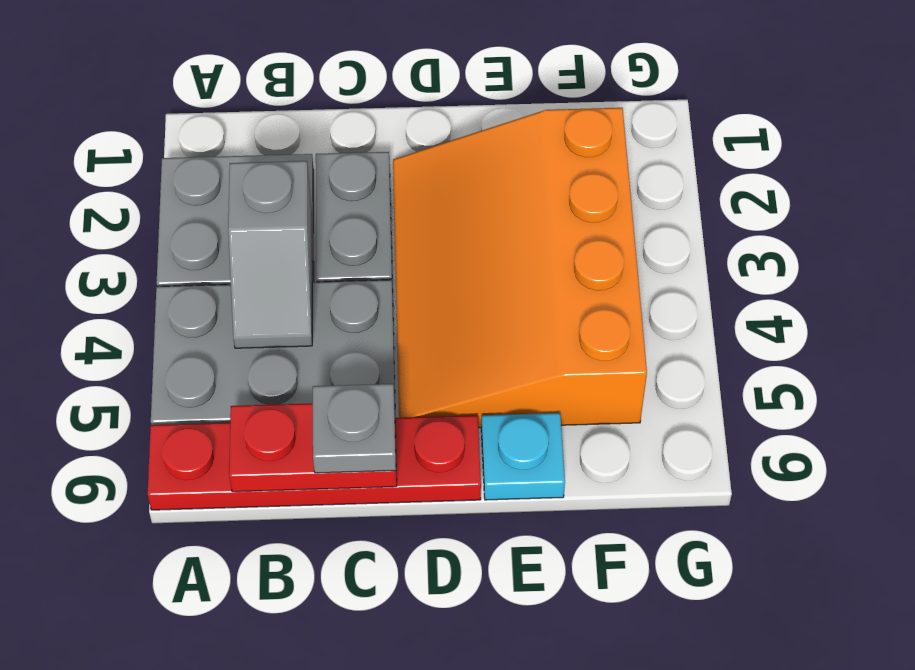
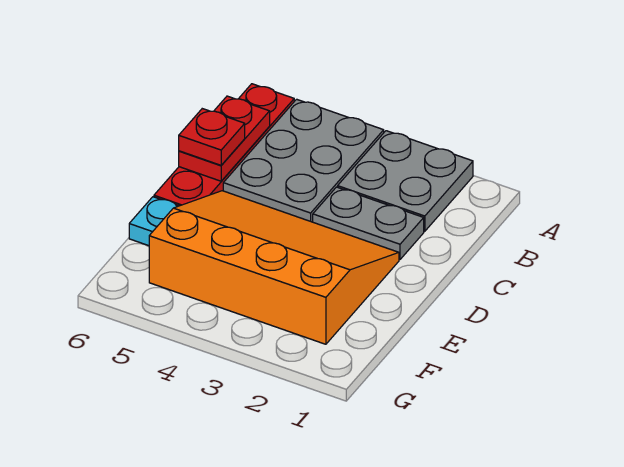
grey 1x2 slope [228,161,312,348] -> none
grey 1x1 plate [313,384,396,473] -> red 1x1 plate [179,109,245,165]

